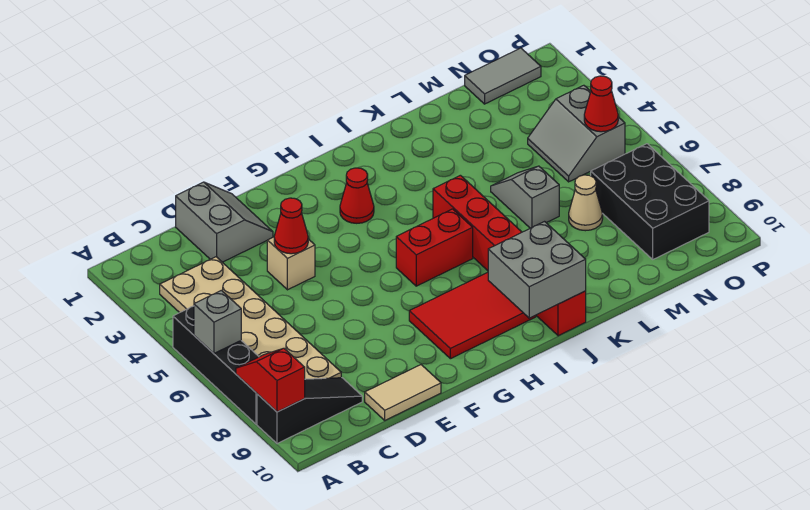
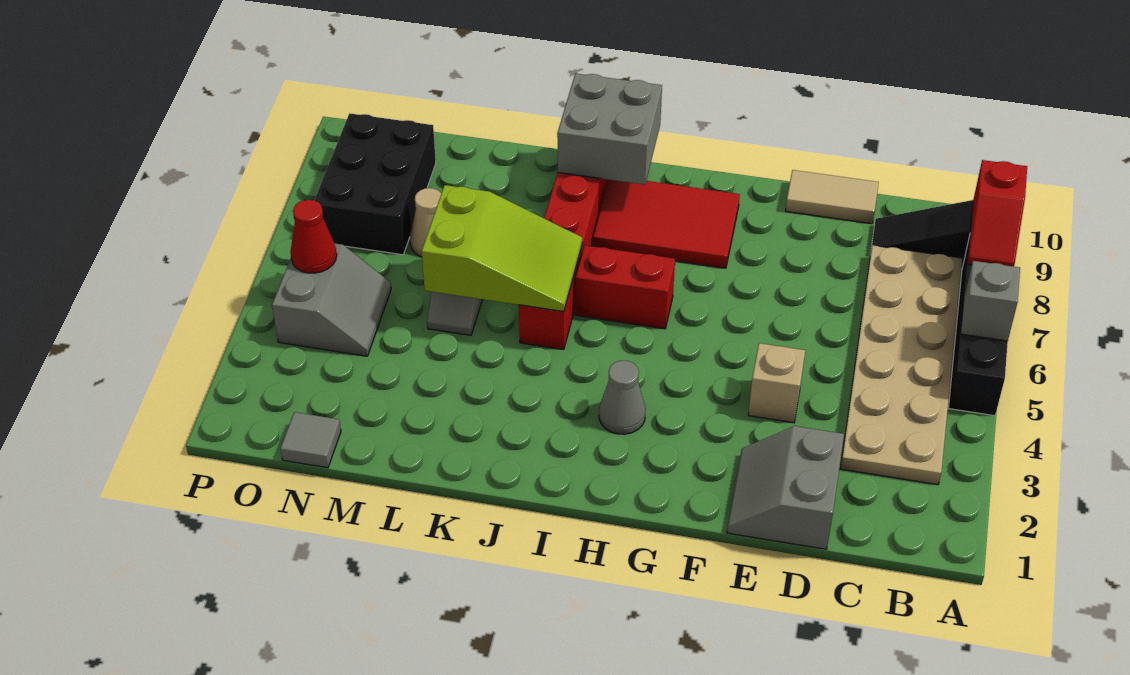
red 1x1 cone [274,198,308,254] -> none
red 1x1 cone [340,168,374,223] -> grey 1x1 cone [599,360,646,434]
none -> lime 2x3 slope [422,185,582,311]
grey 1x2 tile [465,48,541,104] -> grey 1x1 tile [280,412,341,468]

